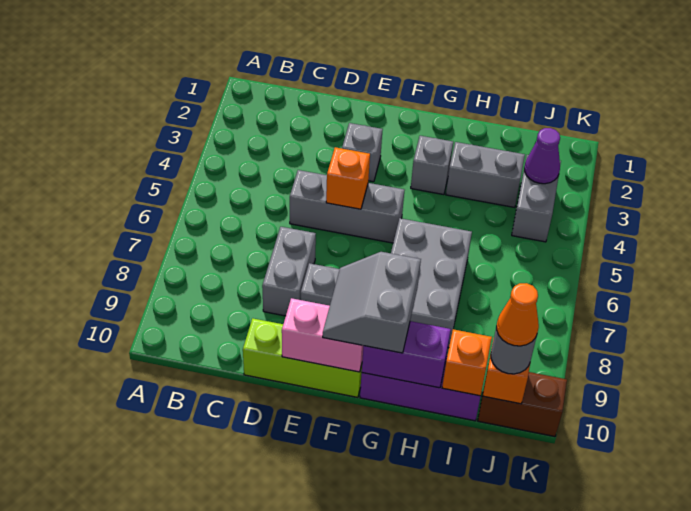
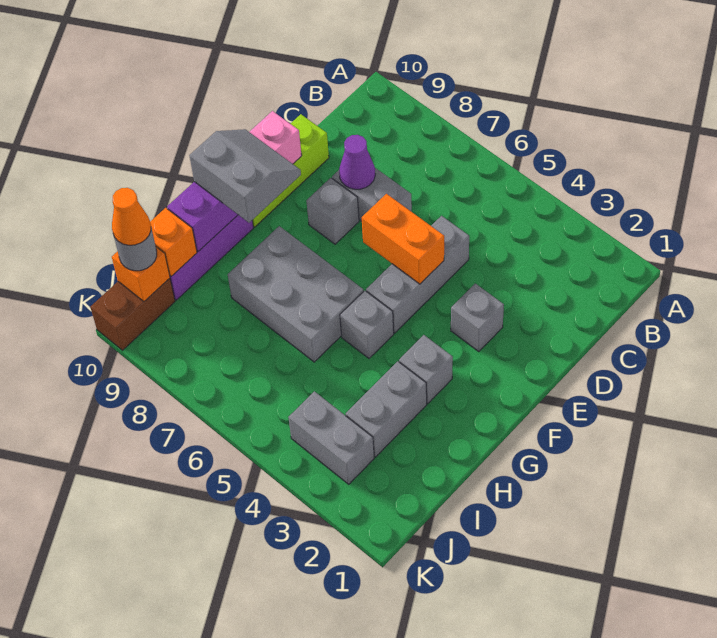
orange 1x1 brick [326,147,370,209] -> orange 1x2 brick [362,194,444,284]
none -> grey 1x1 brick [340,291,394,358]
purple 1x1 cone [524,128,560,184] -> purple 1x1 cone moved to [339,135,375,189]

